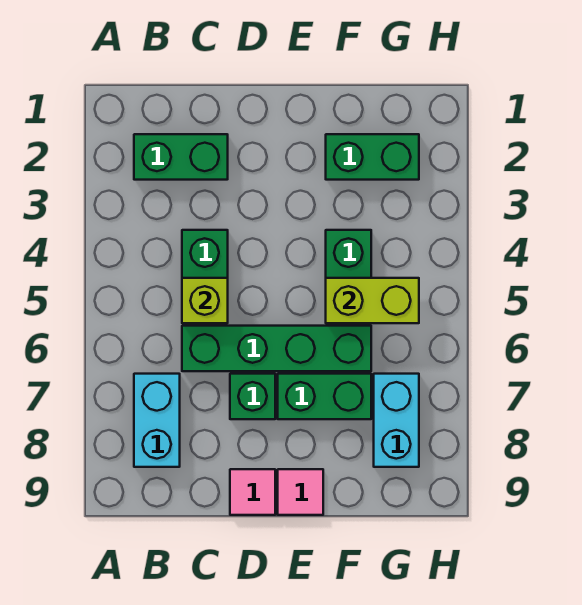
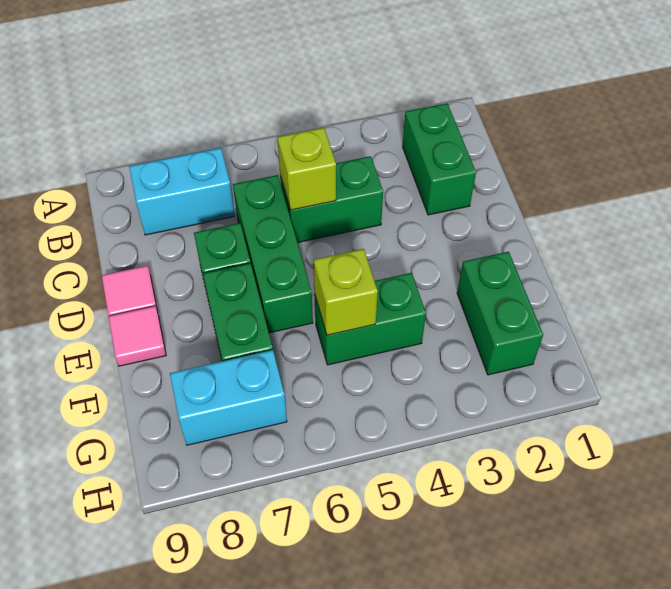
green 1x4 brick [182,326,371,371] -> green 1x3 brick [233,175,313,333]
lime 1x2 brick [326,278,419,323] -> lime 1x1 brick [314,249,378,335]

